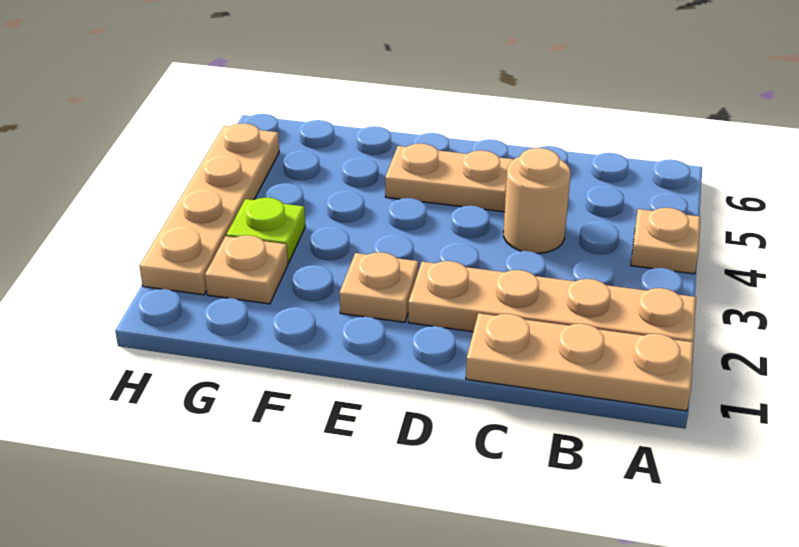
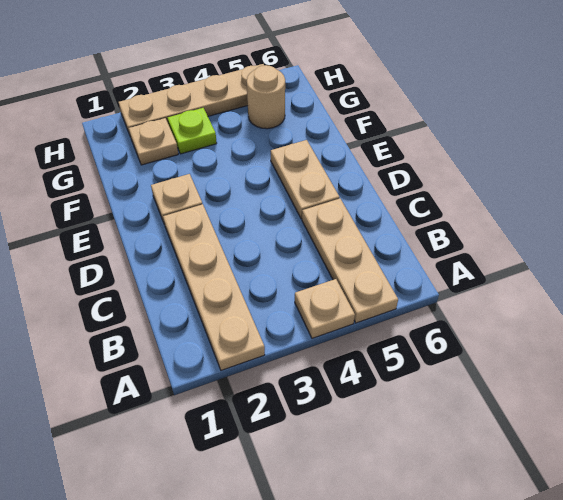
tan 1x3 plate [466,313,694,411] -> tan 1x3 plate moved to [302,198,398,323]
tan 1x1 round brick [503,148,571,253] -> tan 1x1 round brick moved to [247,65,285,129]

